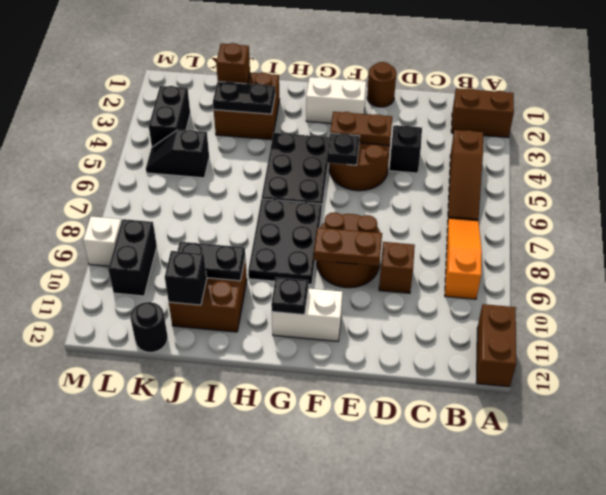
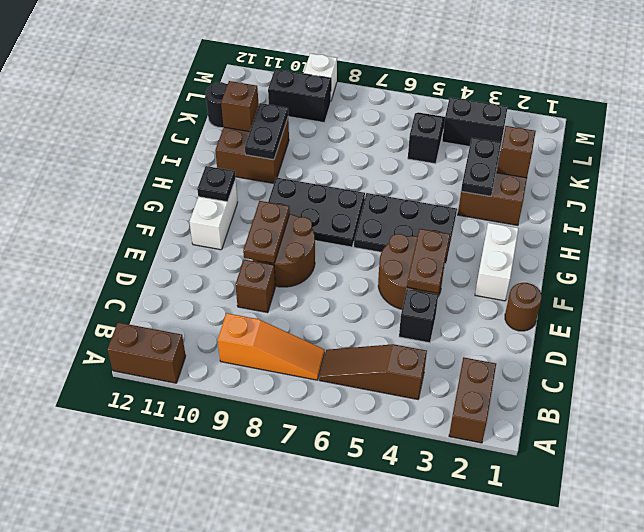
black 1x1 plate [327,133,360,165] -> none
black 1x1 brick [165,251,207,305] -> brown 1x1 brick [221,81,259,132]

